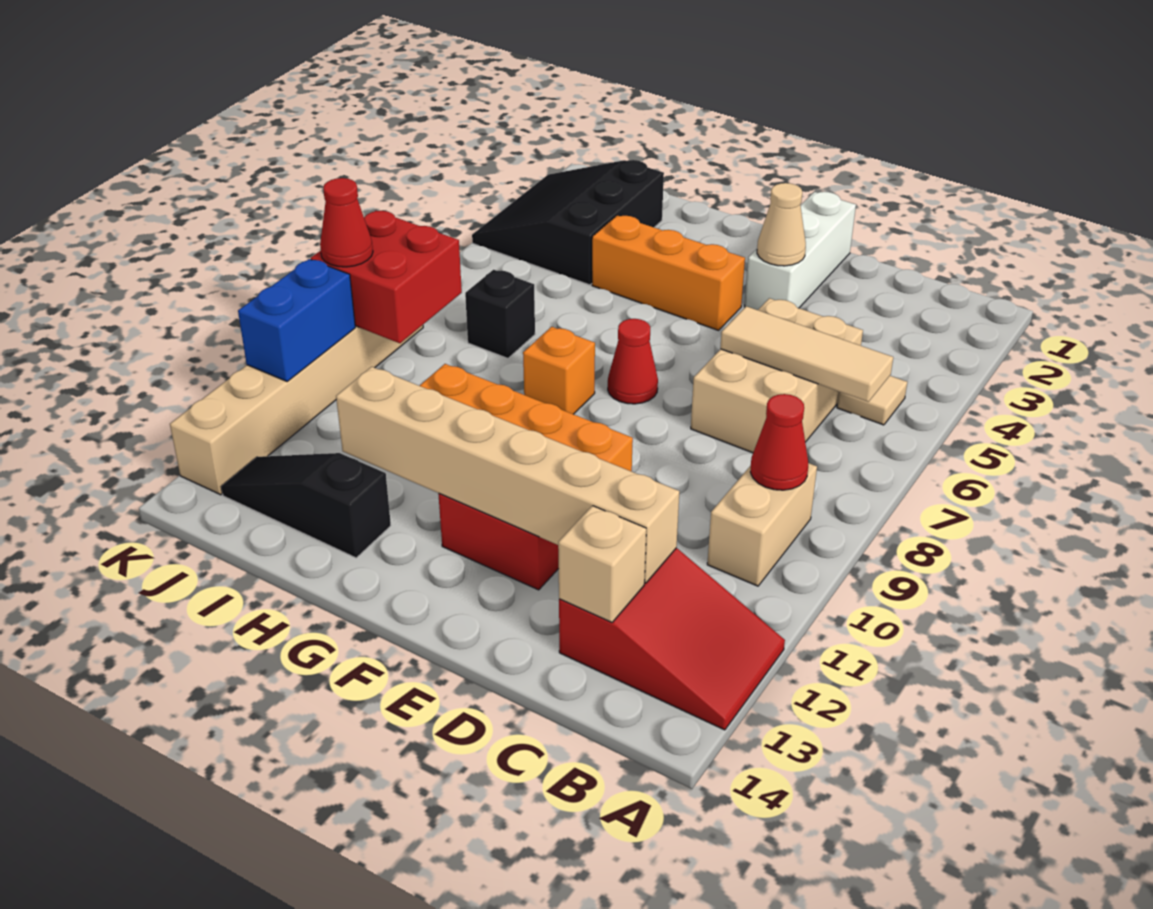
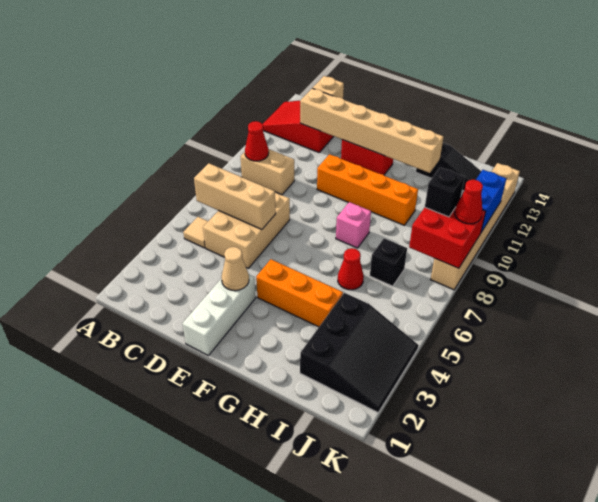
tan 1x3 tile [720,306,893,402] -> tan 1x3 brick [194,163,276,230]
tan 1x2 brick [707,463,817,586] -> tan 1x2 brick turned to [241,149,294,195]
red 1x1 cone [608,319,658,404] -> red 1x1 cone moved to [338,248,364,290]
orange 1x1 brick [523,327,595,414] -> pink 1x1 brick [336,202,371,248]
none -> black 1x1 brick [425,167,465,217]

